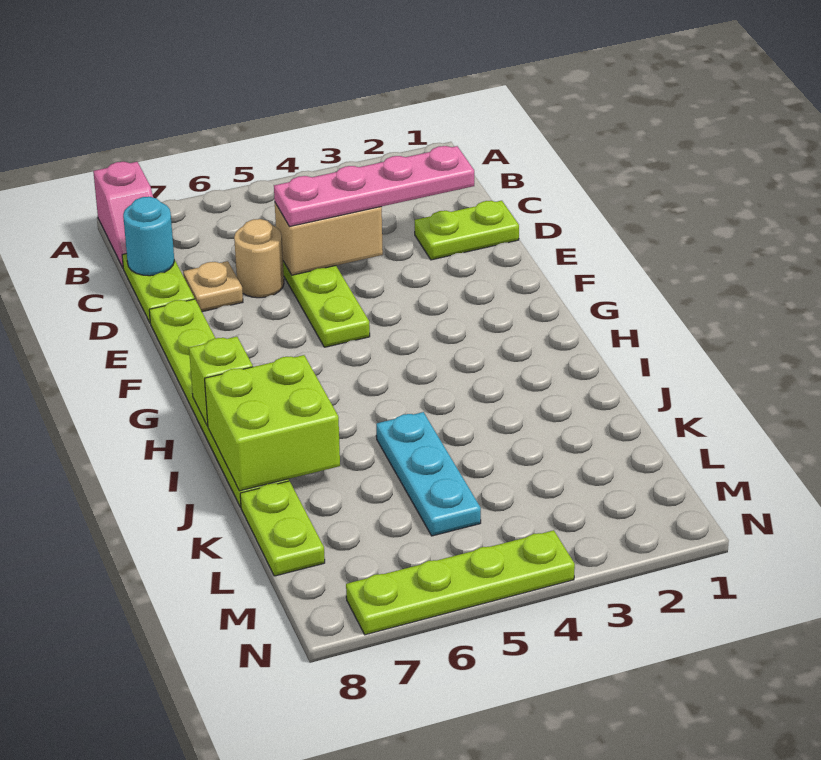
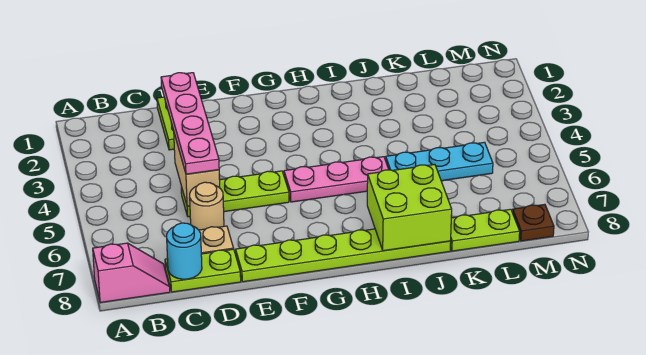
none -> pink 1x3 plate [284,157,389,202]
lime 1x1 brick [189,337,253,426] -> none
none -> brown 1x1 plate [512,204,554,241]
lime 1x4 plate [346,530,575,635] -> none

